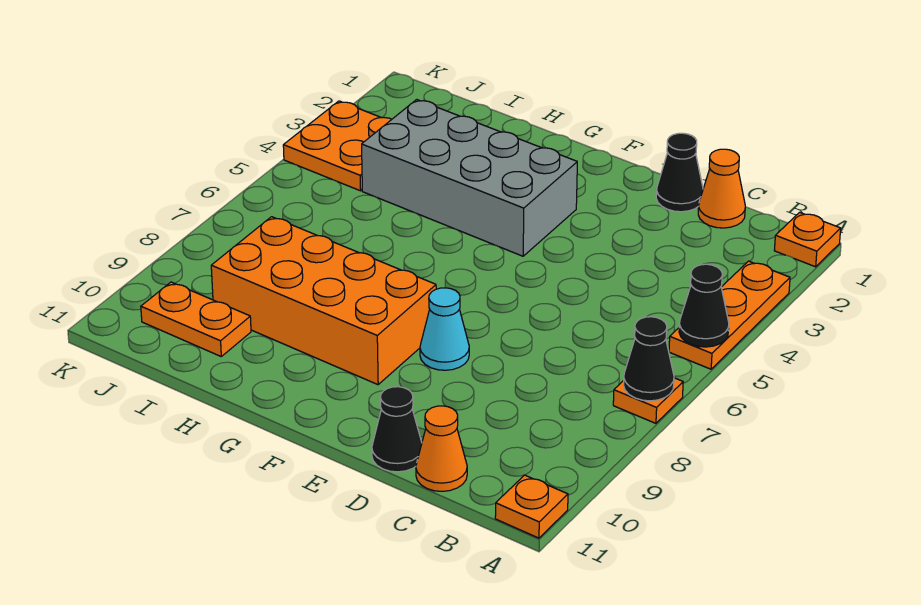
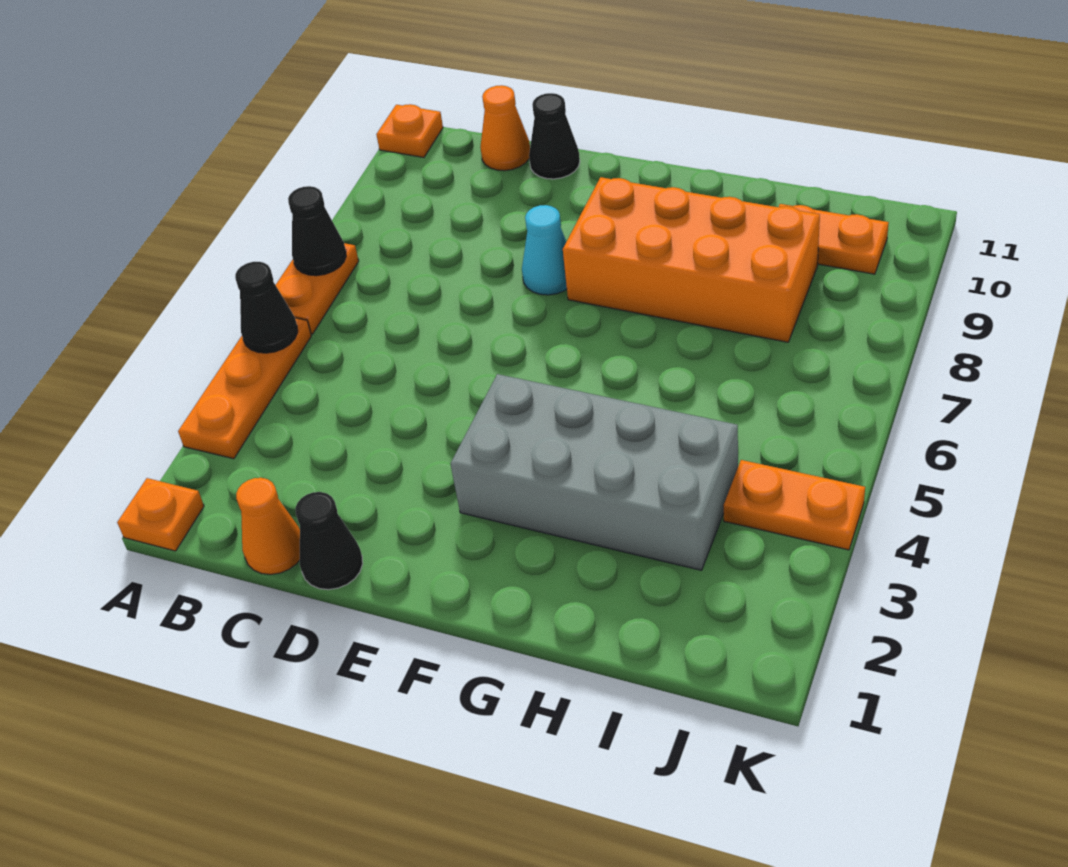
orange 1x1 plate [613,378,683,423] -> orange 1x2 plate [276,243,359,334]
orange 2x2 plate [283,101,392,191] -> orange 1x2 plate [724,460,865,550]

